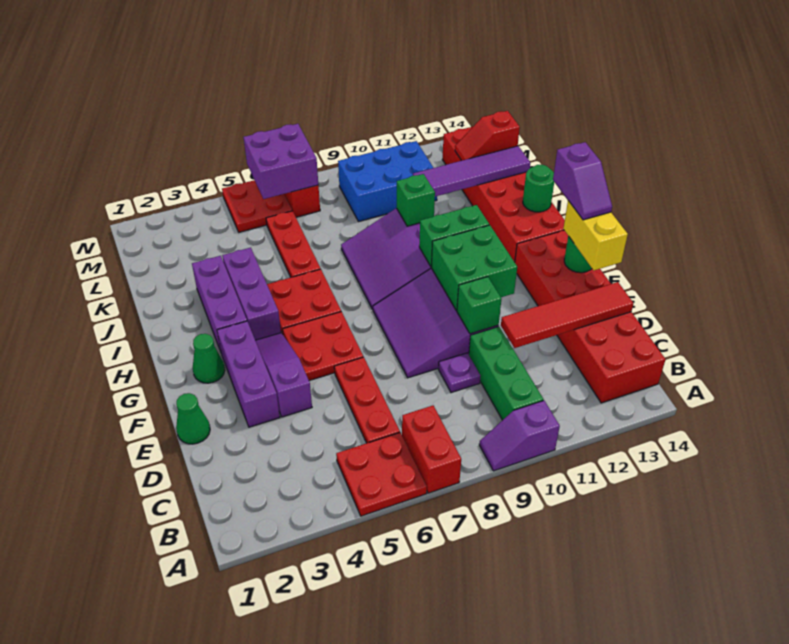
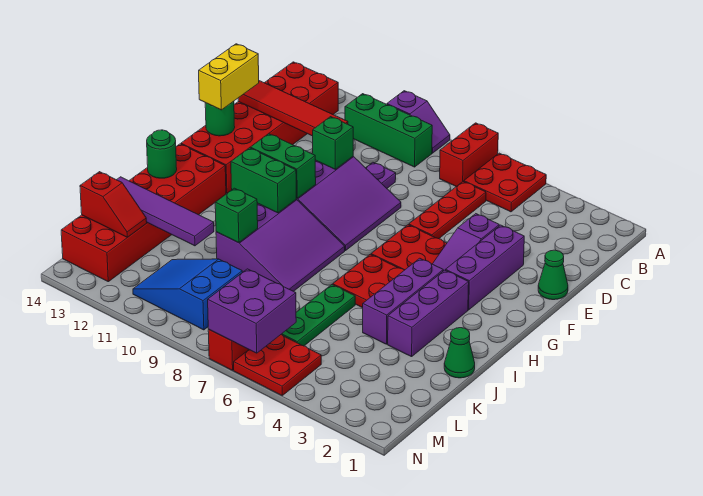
green 1x3 brick [469,327,544,420] -> green 1x3 brick turned to [345,94,432,167]
green 2x2 brick [432,225,517,311] -> green 1x2 brick [250,134,316,198]
purple 1x2 slope [553,142,612,220] -> none
green 1x1 cone [193,334,225,383] -> green 1x1 cone moved to [444,328,475,378]
red 1x3 plate [266,211,321,277] -> green 1x3 plate [281,285,355,346]
blue 2x3 brick [338,141,437,222] -> blue 2x3 slope [133,259,242,330]

